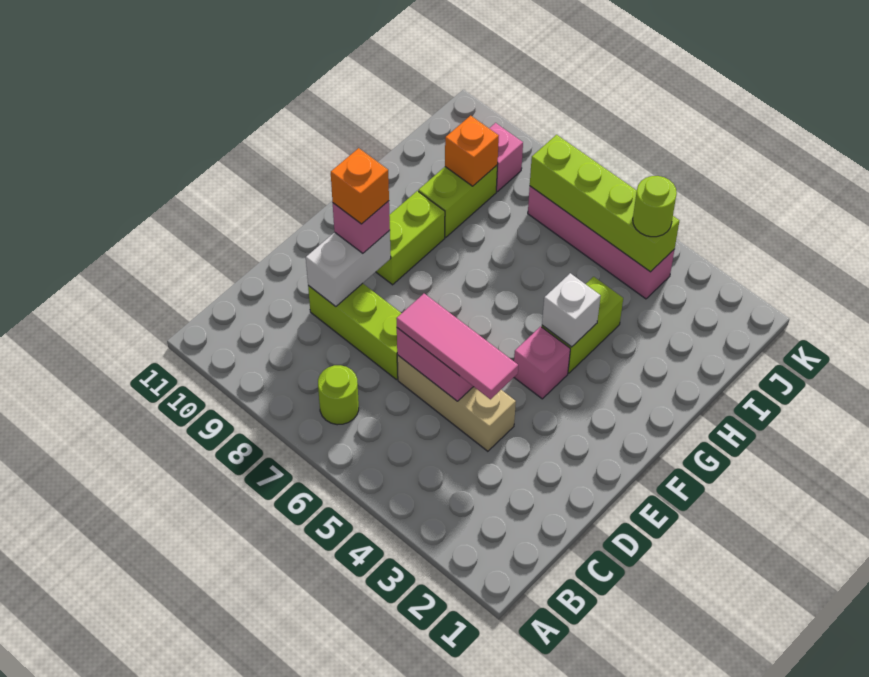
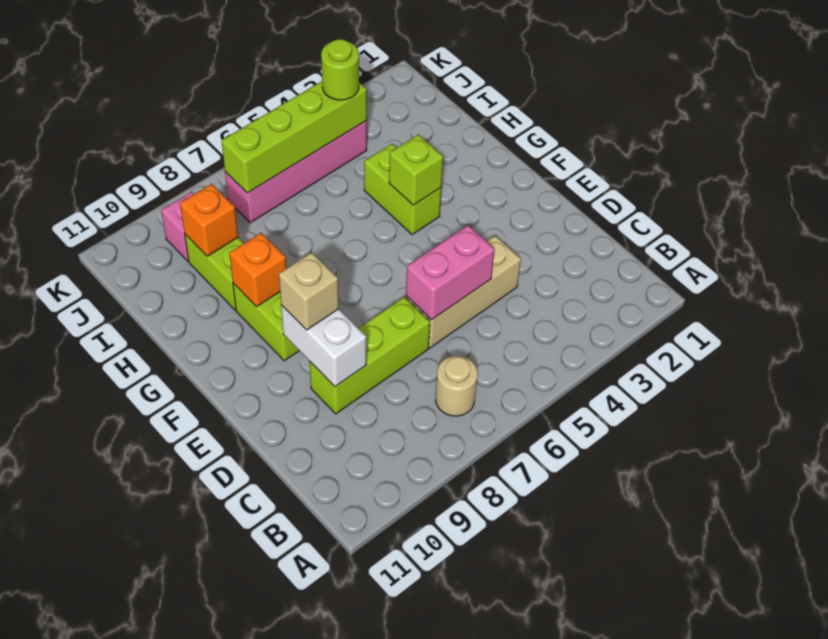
lime 1x1 round brick [318,365,359,425] -> tan 1x1 round brick [436,356,478,416]
pink 1x3 tile [396,294,518,399] -> none
pink 1x1 brick [333,201,390,253] -> tan 1x1 brick [279,252,339,330]
orange 1x1 brick [331,148,389,224] -> orange 1x1 brick moved to [229,233,286,307]
pink 1x1 brick [514,326,570,399] -> none
white 1x1 brick [542,273,601,347] -> lime 1x1 brick [389,135,443,205]

